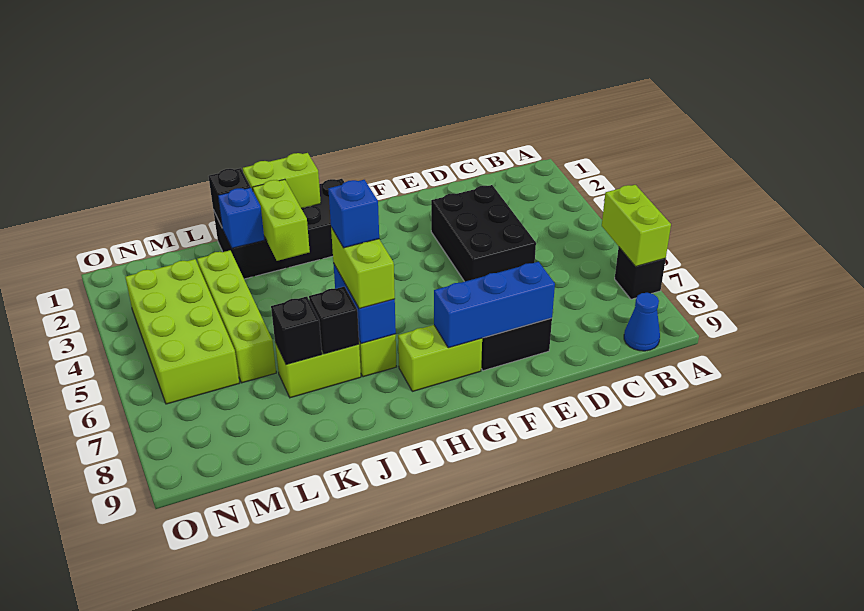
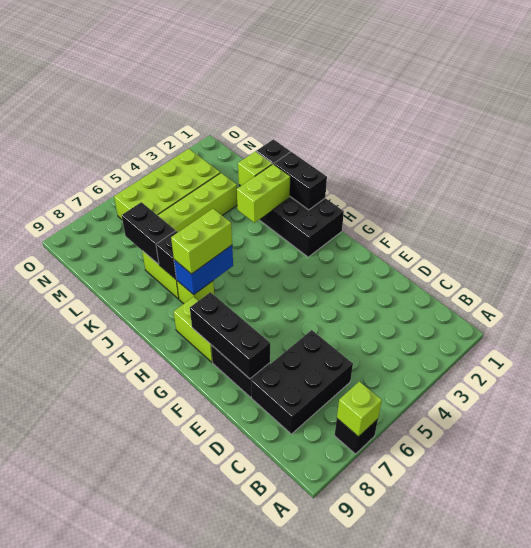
lime 1x2 brick [602,185,671,267] -> lime 1x1 brick [337,382,382,437]
blue 1x1 cone [624,293,660,351] -> none
black 2x3 brick [431,185,536,282] -> black 2x3 brick moved to [251,330,353,434]
blue 1x3 brick [434,262,555,348] -> black 1x3 brick [190,292,270,379]
lime 1x2 brick [243,153,321,209] -> black 1x2 brick [274,152,327,210]
blue 1x1 brick [328,180,379,248] -> none
blue 1x1 brick [218,187,264,248] -> lime 1x1 brick [238,151,272,186]
black 1x1 brick [271,297,322,365] -> black 1x2 brick [122,202,175,264]

